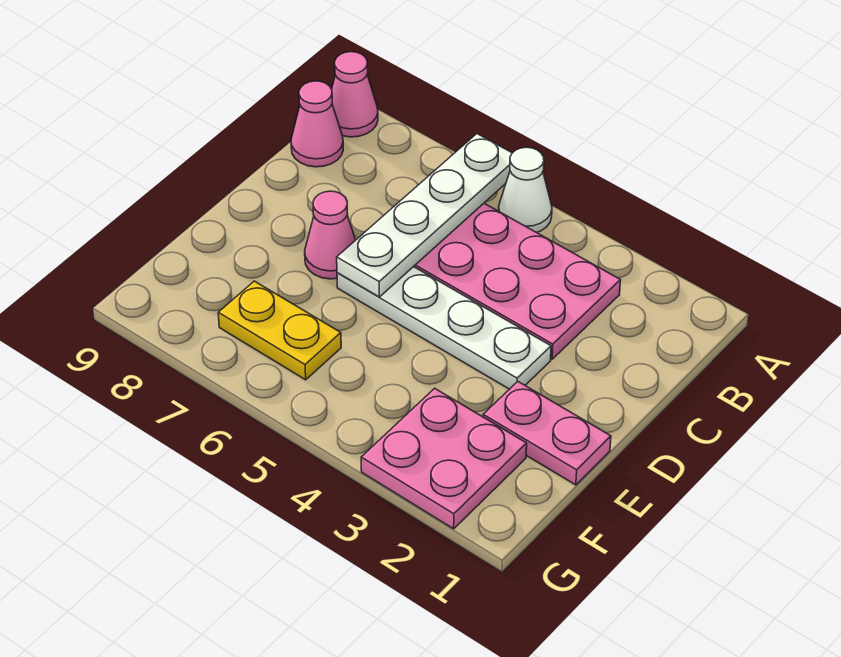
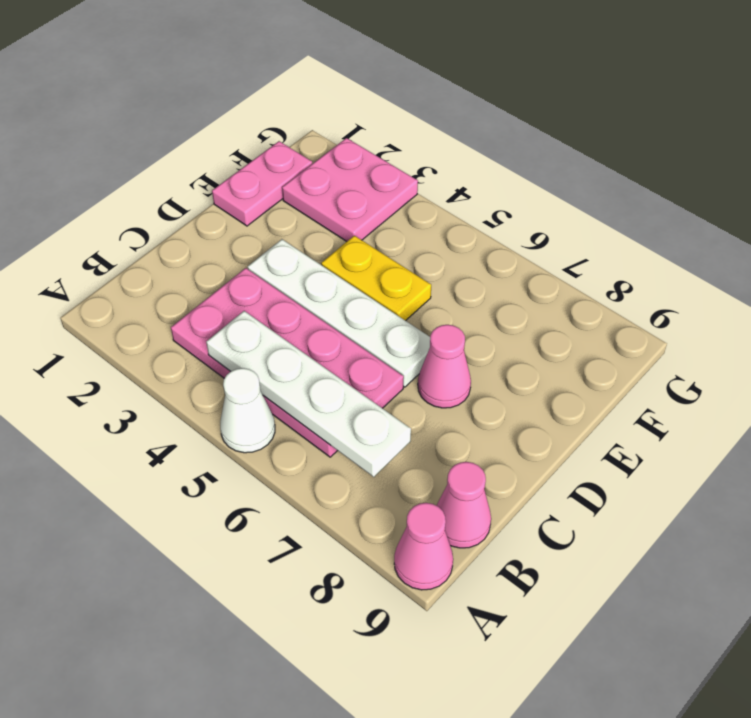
white 1x4 plate [337,134,512,297] -> white 1x4 plate turned to [206,311,411,477]
pink 1x2 plate [483,382,611,485] -> pink 1x2 plate turned to [212,141,312,226]
yellow 1x2 plate [218,281,341,380] -> yellow 1x2 plate moved to [321,236,431,321]

